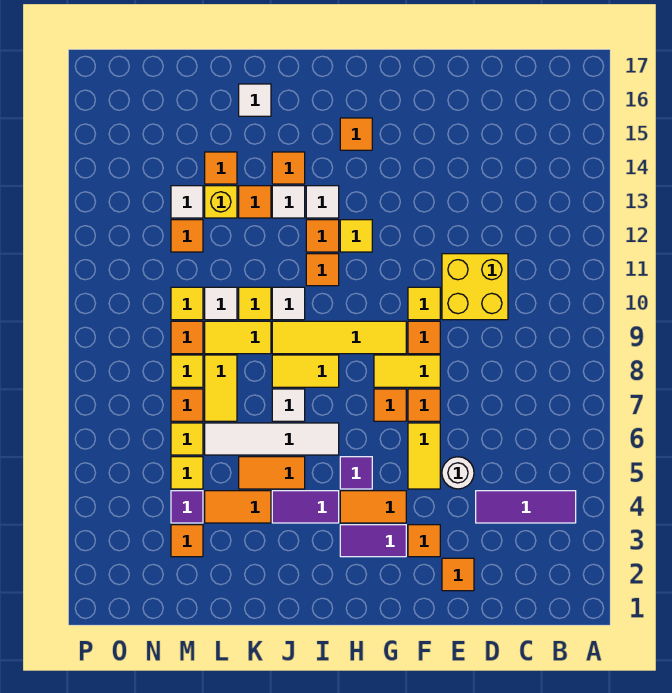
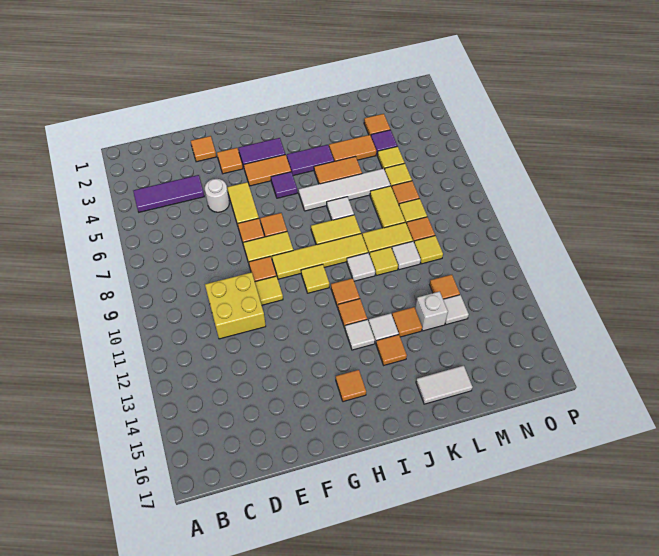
yellow 1x1 tile [340,220,372,252] -> yellow 1x1 tile moved to [301,264,329,293]
white 1x1 tile [239,84,271,116] -> white 1x2 tile [416,366,473,404]
yellow 1x1 brick [205,186,237,218] -> white 1x1 brick [415,292,448,331]
orange 1x1 tile [205,152,237,184] -> none

